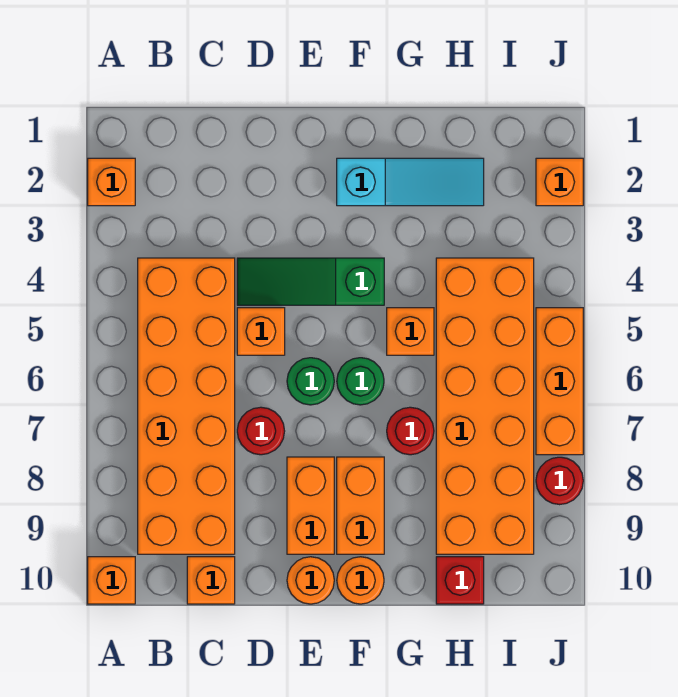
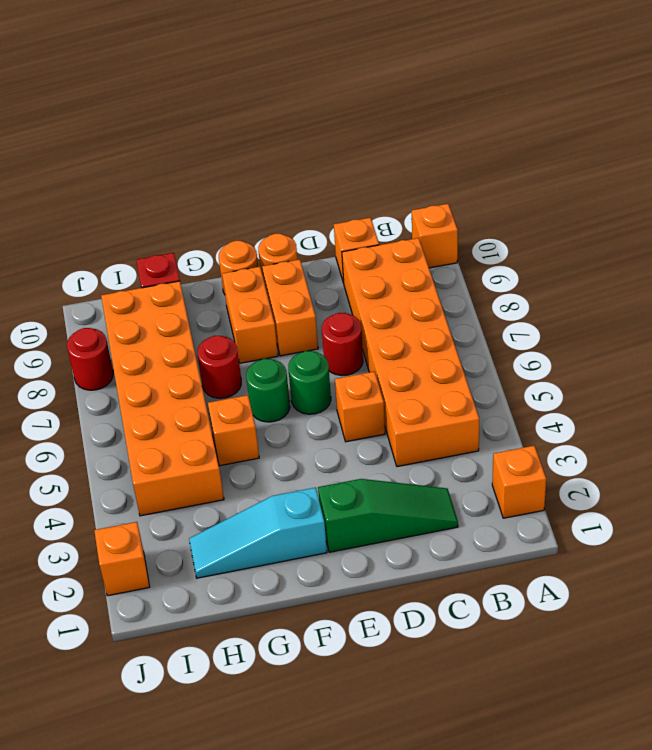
green 1x3 slope [237,258,384,305] -> green 1x3 slope moved to [318,479,458,552]
orange 1x3 brick [536,308,583,455] -> none

